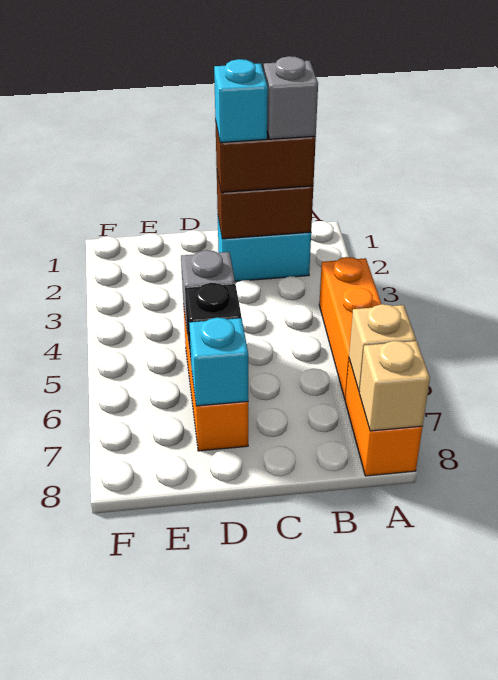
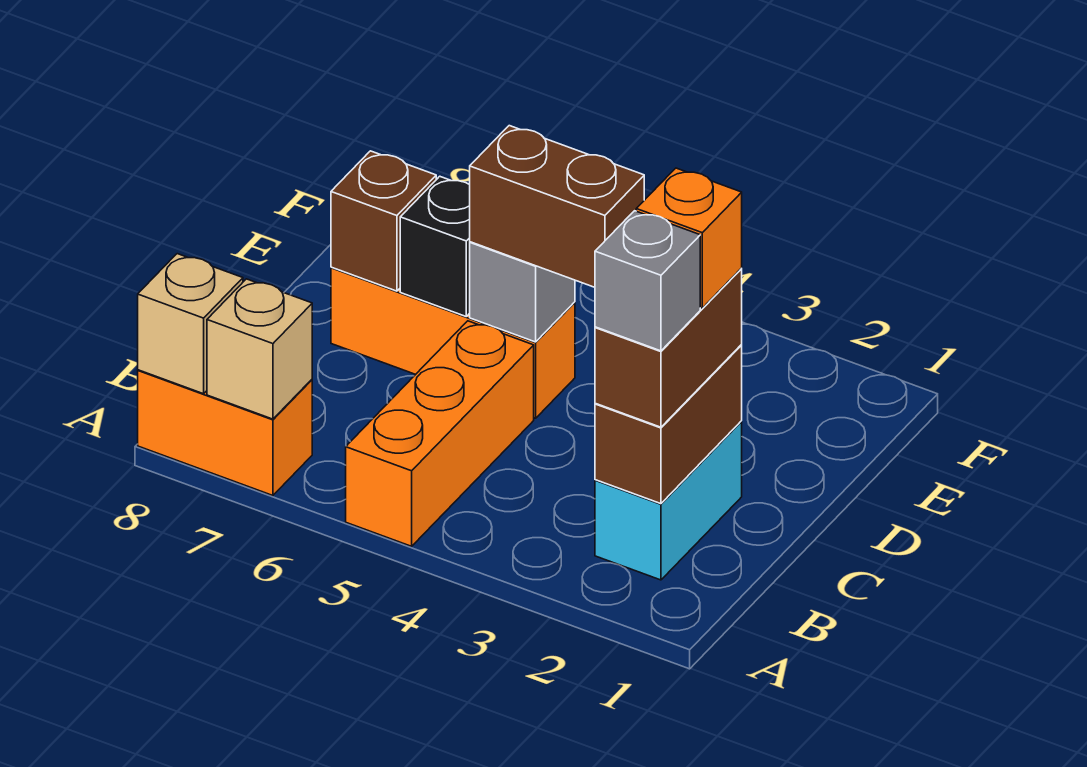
orange 1x3 brick [319,257,381,399] -> orange 1x3 brick turned to [346,321,534,546]
cyan 1x1 brick [214,59,268,142] -> orange 1x1 brick [636,168,742,308]
none -> brown 1x2 brick [470,126,644,287]
cyan 1x1 brick [189,318,248,406] -> brown 1x1 brick [331,151,436,291]

